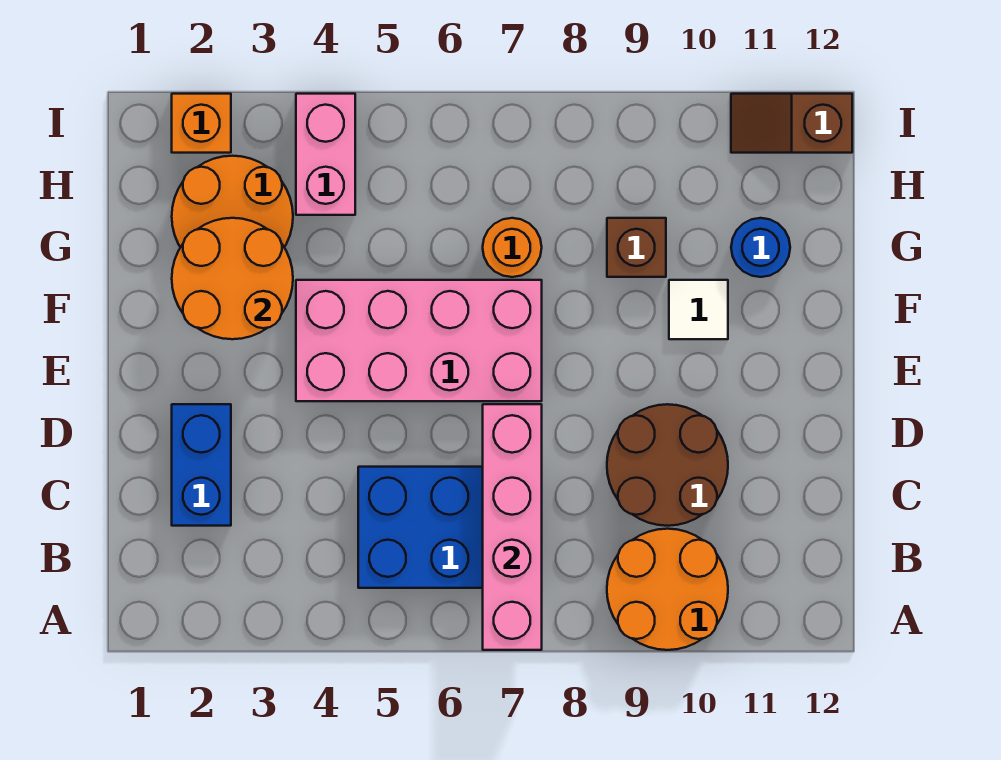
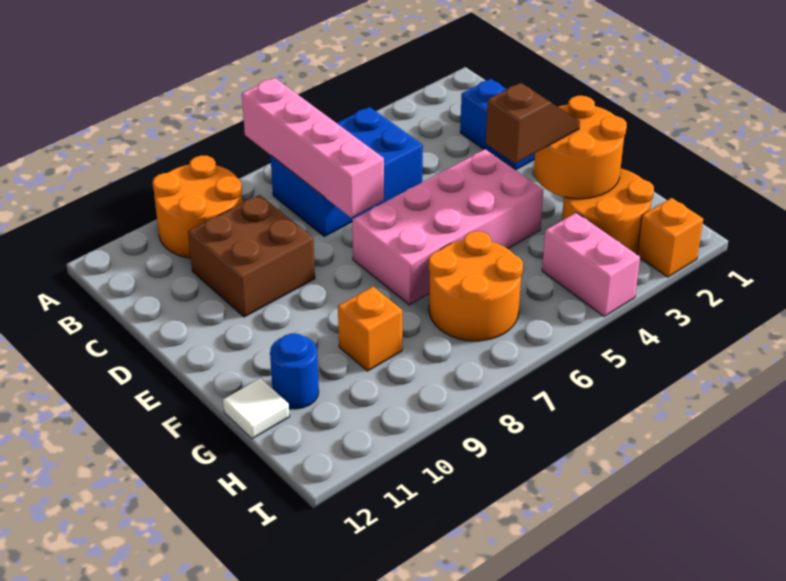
brown 2x2 round brick [607,404,728,526] -> brown 2x2 brick [188,195,315,317]
white 1x1 tile [669,280,728,339] -> white 1x1 tile moved to [223,378,290,439]
orange 1x1 round brick [483,218,542,277] -> orange 2x2 round brick [429,231,523,341]
brown 1x1 brick [607,218,666,277] -> orange 1x1 brick [338,287,402,371]
brown 1x2 slope [731,94,852,153] -> brown 1x2 slope moved to [486,83,580,164]

